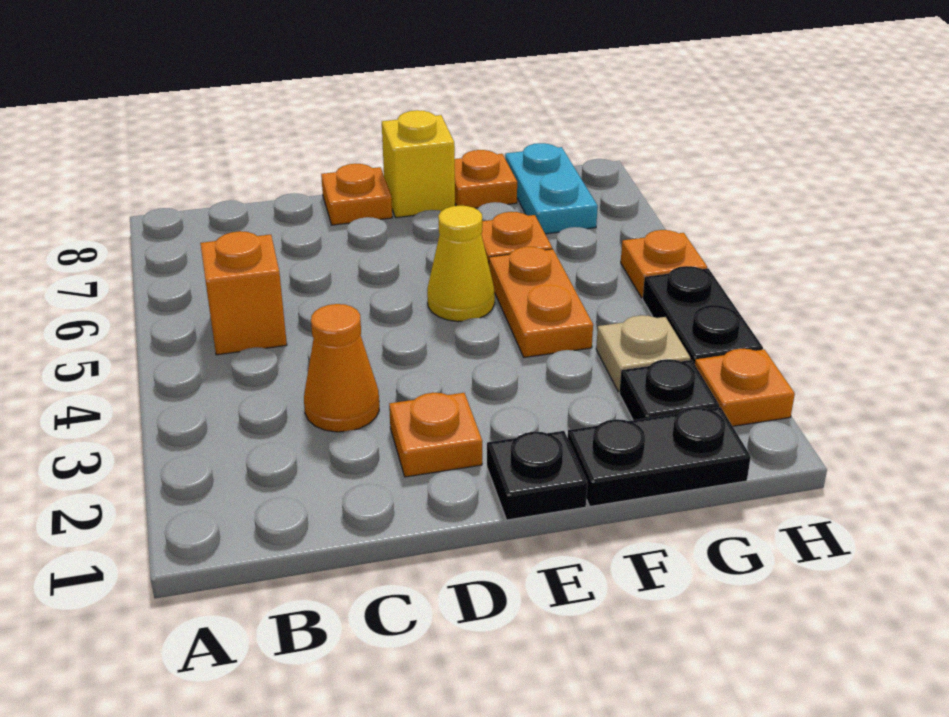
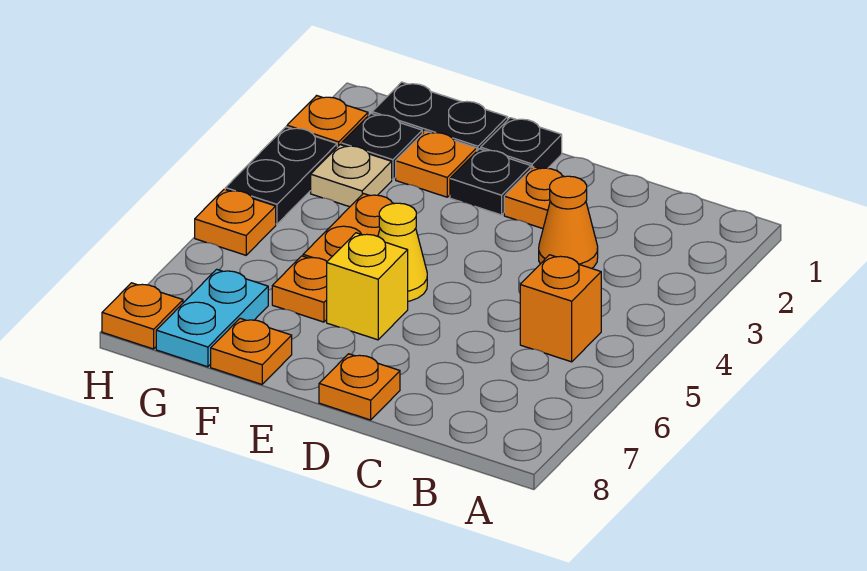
none -> black 1x1 plate [450,149,531,215]
yellow 1x1 brick [382,110,455,218] -> yellow 1x1 brick moved to [327,233,408,340]
none -> orange 1x1 plate [396,131,477,197]
none -> orange 1x1 plate [102,283,183,349]

